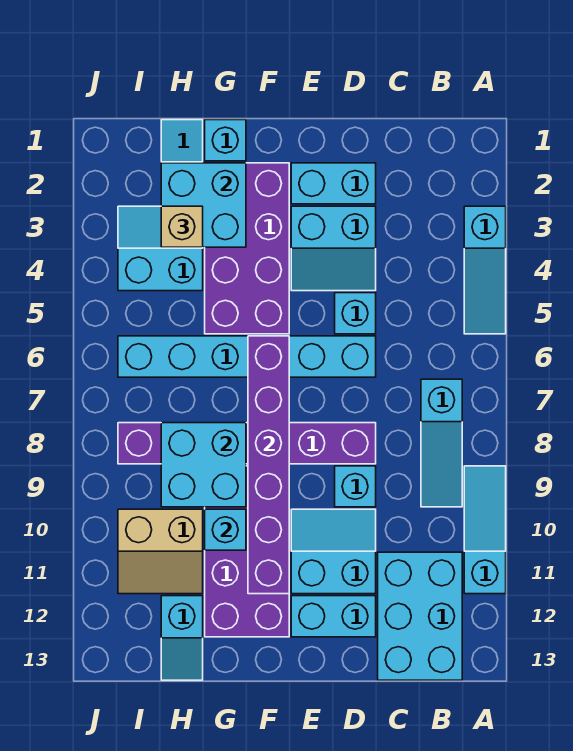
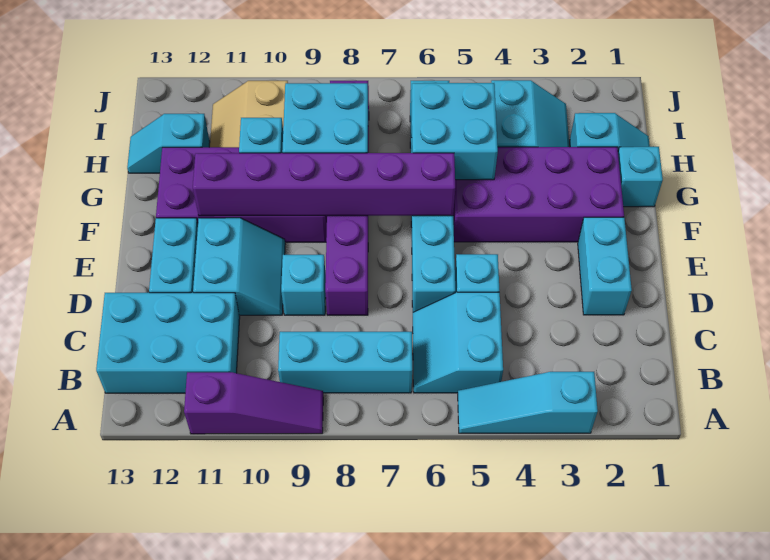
cyan 1x3 slope [464,466,506,594] -> purple 1x3 slope [184,372,323,434]
cyan 1x3 slope [421,379,462,507] -> cyan 1x3 brick [278,332,412,393]
cyan 2x2 slope [291,206,376,291] -> cyan 2x2 slope moved to [413,292,503,393]
cyan 2x2 brick [161,163,246,247] -> cyan 2x2 brick moved to [411,83,498,180]
tan 1x1 brick [161,206,203,247] -> none

